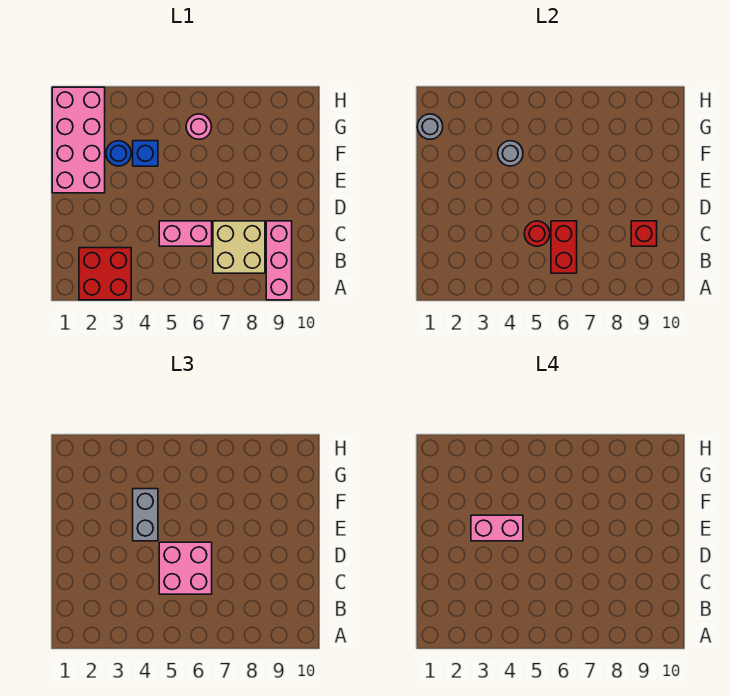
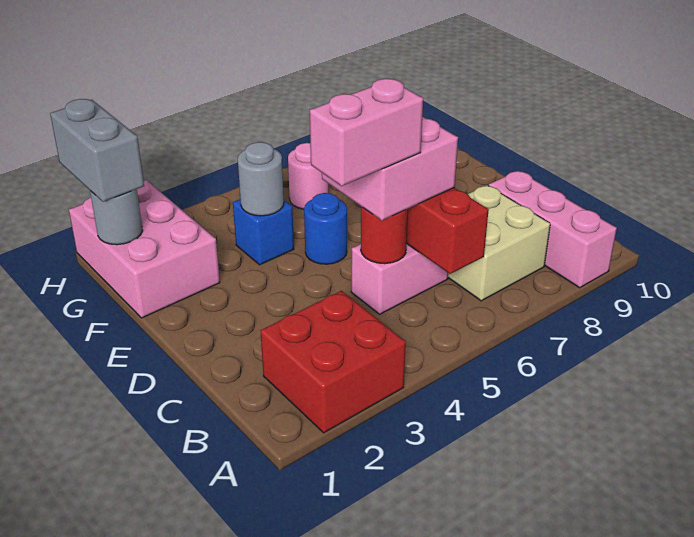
red 1x1 brick [631,221,657,246] -> none
pink 2x4 brick [52,87,105,193] -> pink 2x3 brick [69,180,220,318]
pink 1x2 brick [471,515,523,541] -> pink 1x2 brick moved to [310,79,423,186]
grey 1x2 brick [133,489,158,541] -> grey 1x2 brick moved to [50,99,144,202]
blue 1x1 round brick [106,141,131,166] -> blue 1x1 round brick moved to [304,193,347,264]

